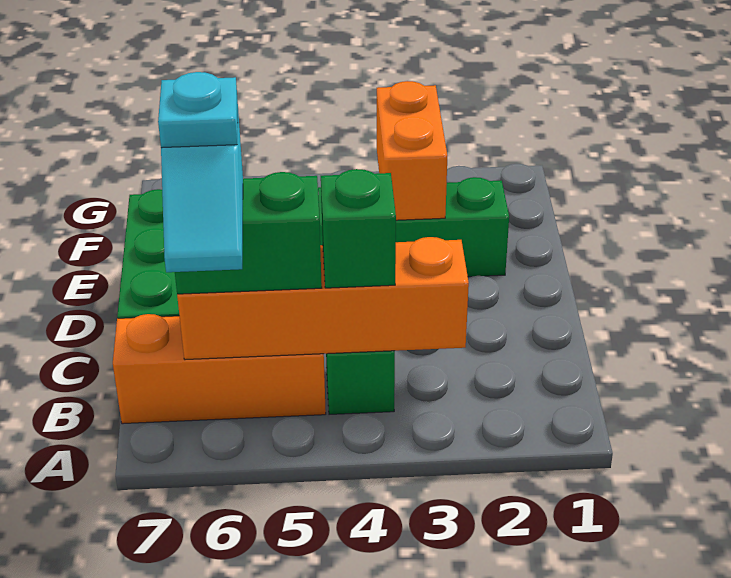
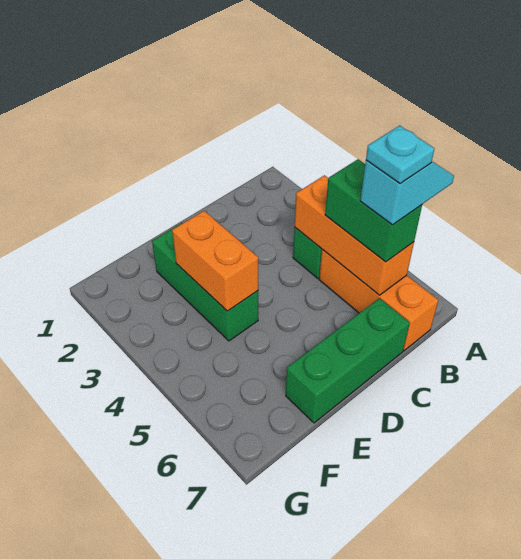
orange 1x4 brick [177,237,469,360] -> orange 1x3 brick [295,175,414,295]
green 1x1 brick [321,169,396,288] -> none
orange 1x2 brick [377,81,447,220] -> orange 1x2 brick turned to [172,211,258,311]

